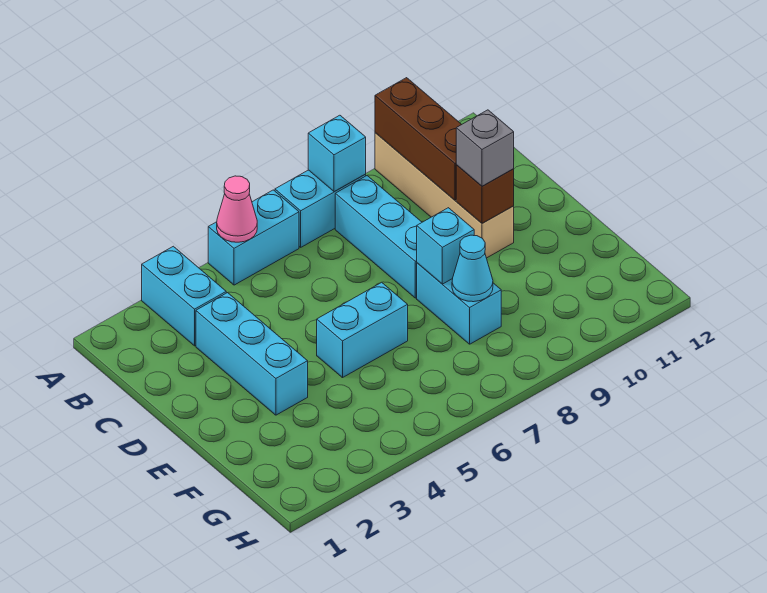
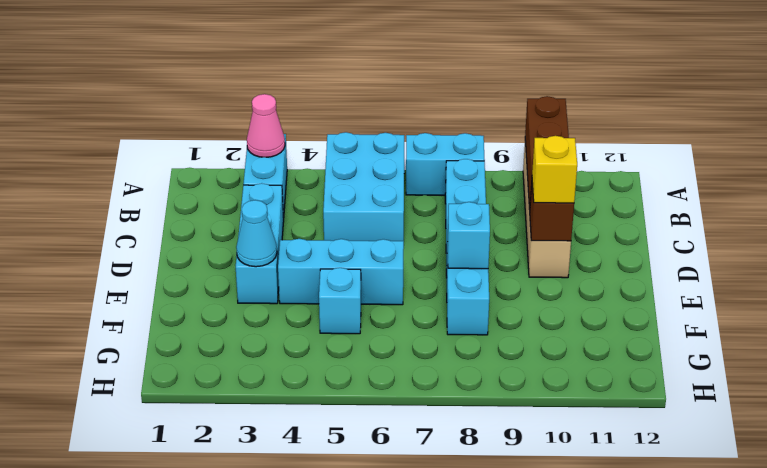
cyan 1x2 brick [208,190,299,285] -> cyan 2x3 brick [323,132,404,241]
pink 1x1 cone [217,176,257,242] -> pink 1x1 cone moved to [247,94,285,157]
cyan 1x1 brick [308,115,366,192] -> cyan 1x1 brick moved to [319,268,361,334]
grey 1x1 brick [456,110,514,186] -> yellow 1x1 brick [532,136,577,203]
cyan 1x2 brick [317,282,408,378] -> cyan 1x3 brick [278,239,404,305]
cyan 1x1 cone [452,235,493,302] -> cyan 1x1 cone moved to [236,200,277,267]

